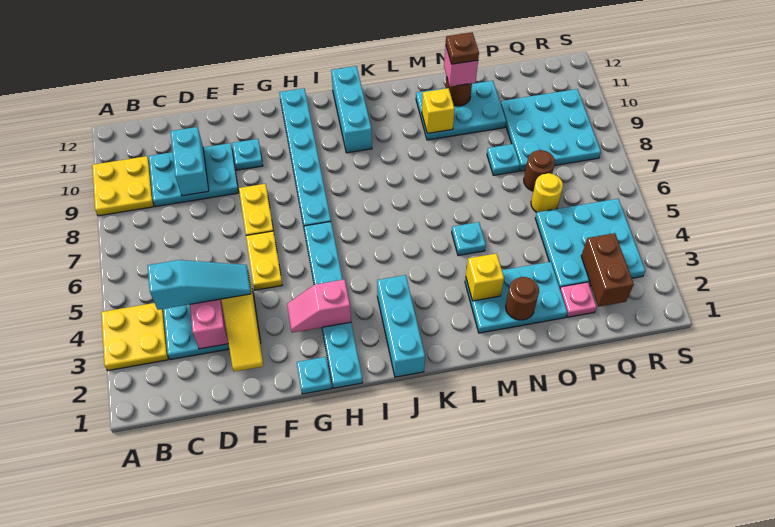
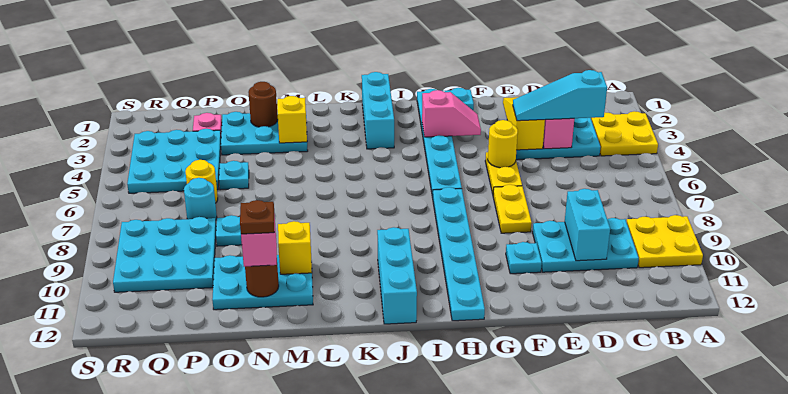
none -> yellow 1x1 round brick [488,120,518,168]
cyan 1x1 plate [452,222,486,256] -> cyan 1x1 plate moved to [219,161,249,190]
brown 1x1 round brick [524,150,555,191] -> cyan 1x1 round brick [184,178,217,220]
brown 1x2 brick [581,233,634,306] -> none

